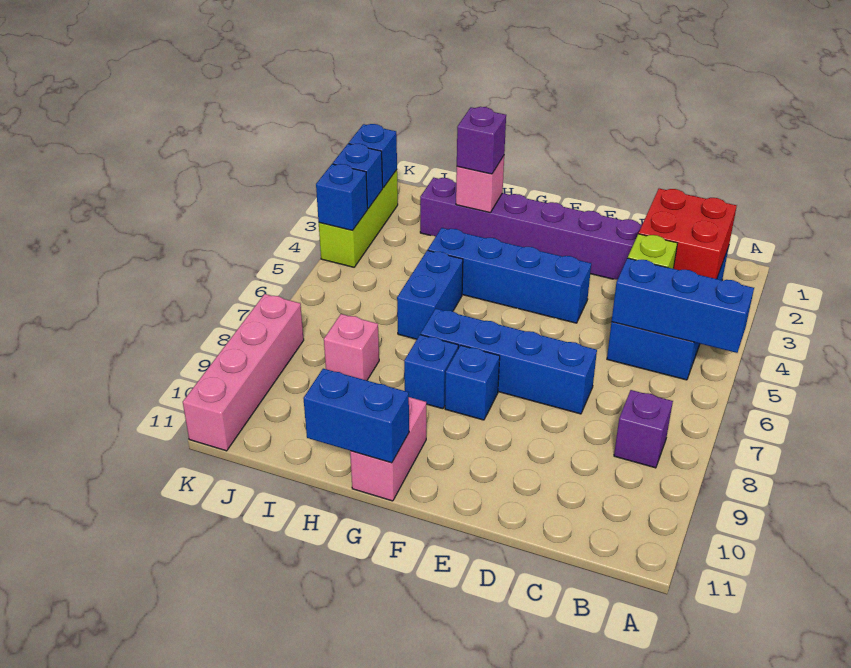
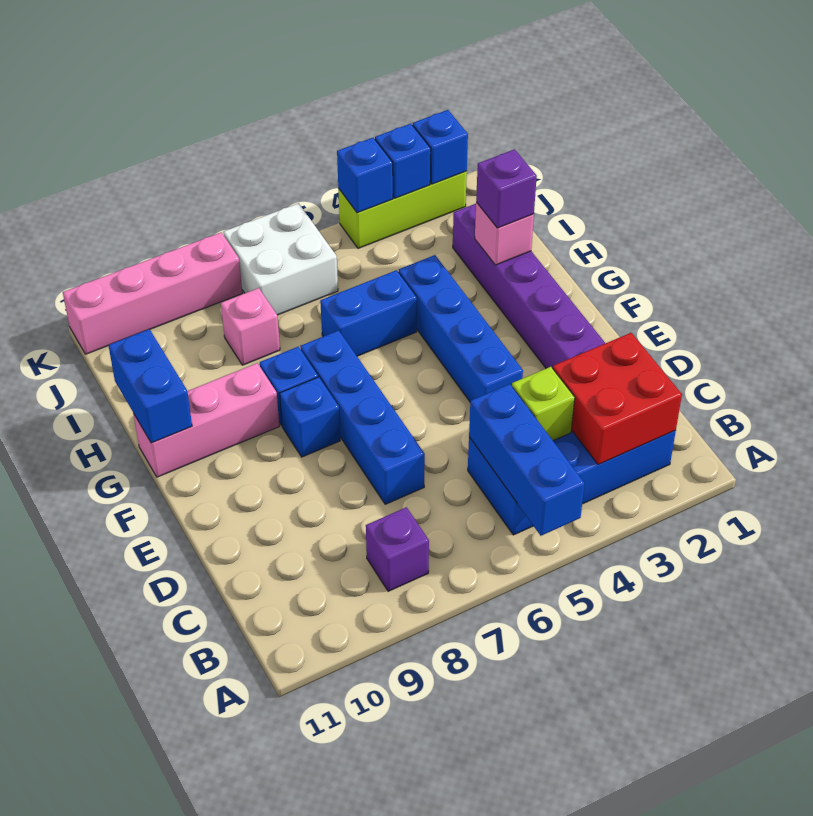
pink 1x2 brick [350,397,426,501] -> pink 1x3 brick [133,363,279,477]
none -> white 2x2 brick [223,203,338,315]

